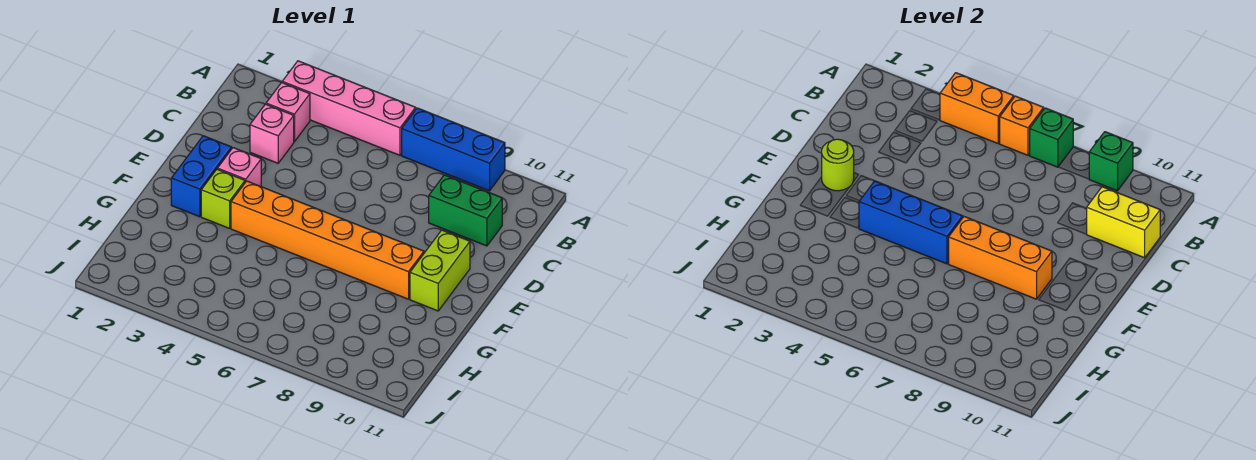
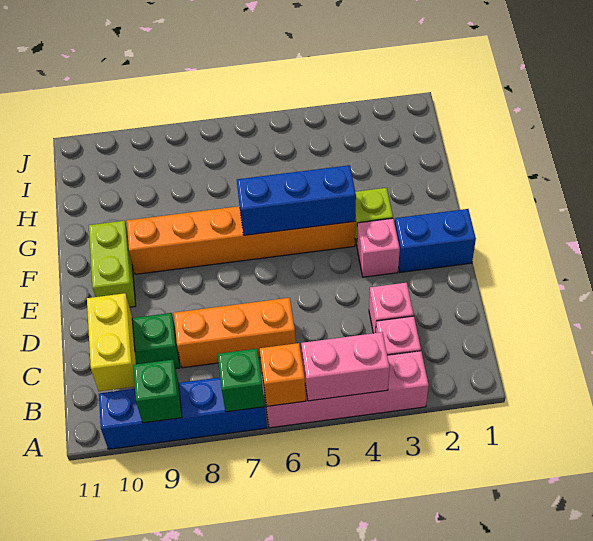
orange 1x2 brick [940,73,1014,143] -> pink 1x2 brick [301,332,389,401]
blue 1x3 brick [402,108,505,191] -> blue 1x4 brick [99,378,267,449]
yellow 1x2 brick [1087,187,1160,258] -> yellow 1x2 brick turned to [87,293,136,391]
blue 1x2 brick [171,136,232,217] -> blue 1x2 brick turned to [395,209,476,272]
lime 1x1 round brick [822,139,854,191] -> none
orange 1x3 brick [949,217,1052,299] -> orange 1x3 brick moved to [174,298,296,368]

